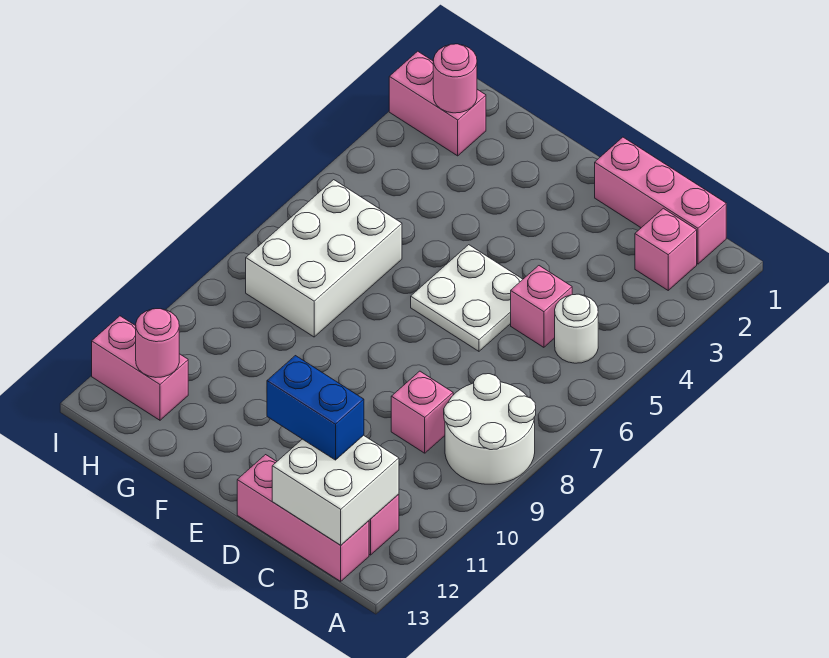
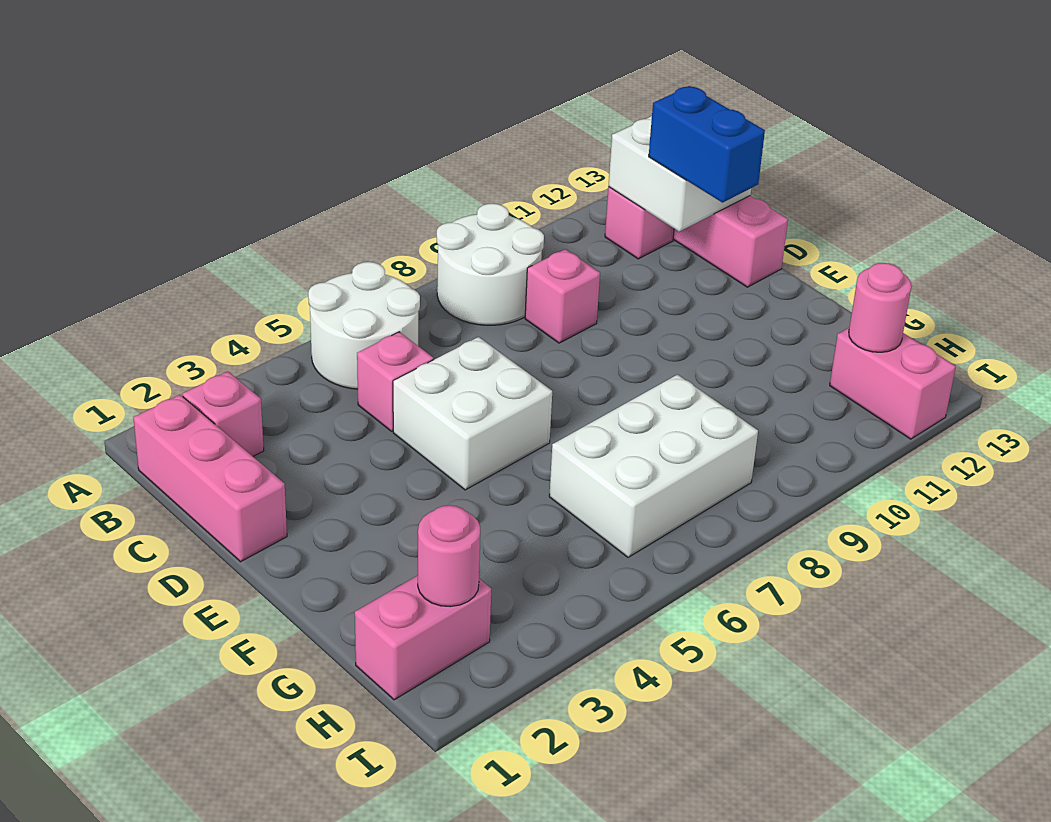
white 1x1 round brick [555,294,598,363] -> white 2x2 round brick [308,262,420,389]
white 2x2 plate [411,245,523,351] -> white 2x2 brick [393,337,552,490]
pink 1x2 brick [389,51,486,156] -> pink 1x2 brick turned to [355,576,491,700]

